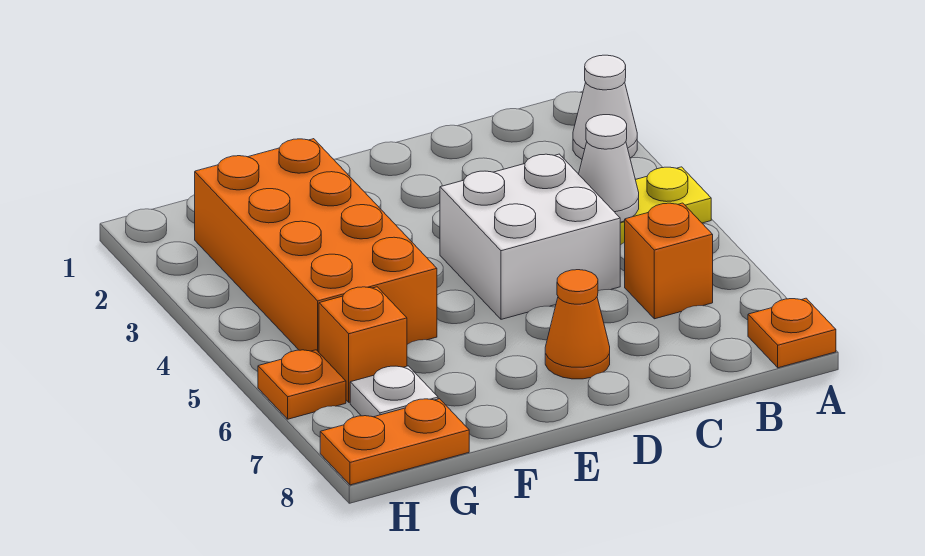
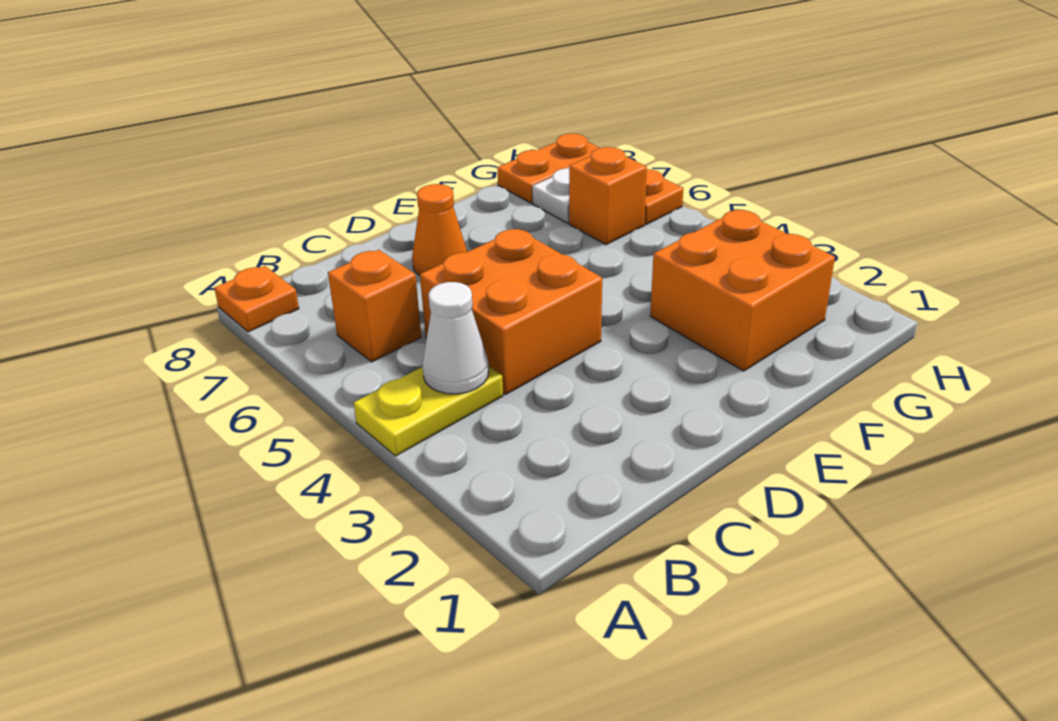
white 1x1 cone [573,55,637,159] -> none
white 2x2 brick [440,154,620,319] -> orange 2x2 brick [420,229,602,394]
orange 2x4 brick [195,139,437,352] -> orange 2x2 brick [650,210,835,371]

